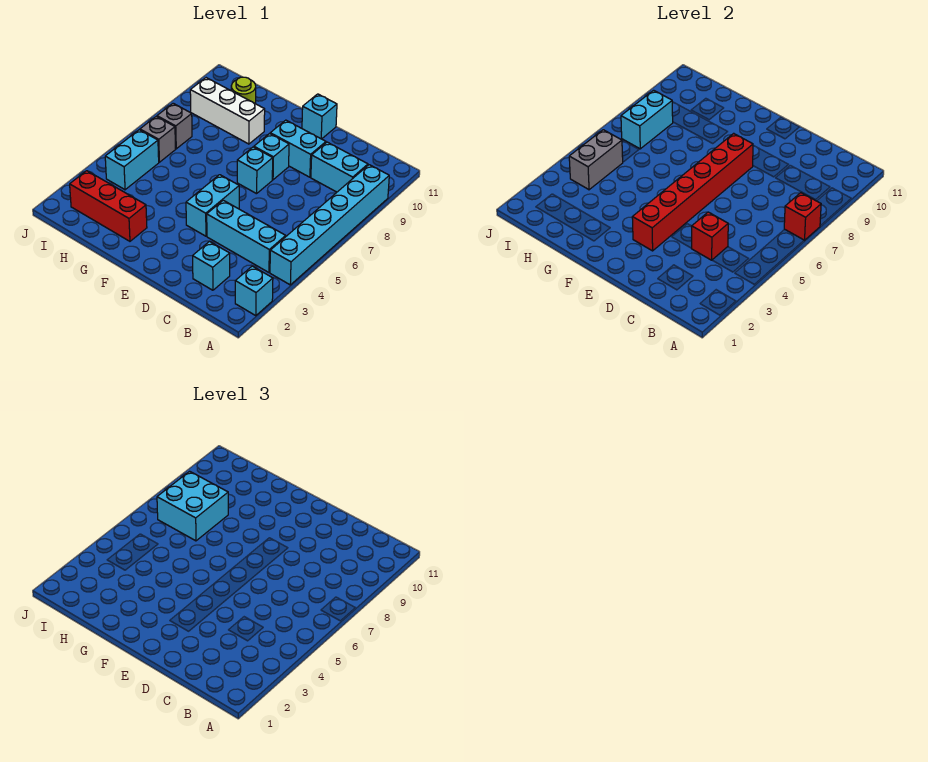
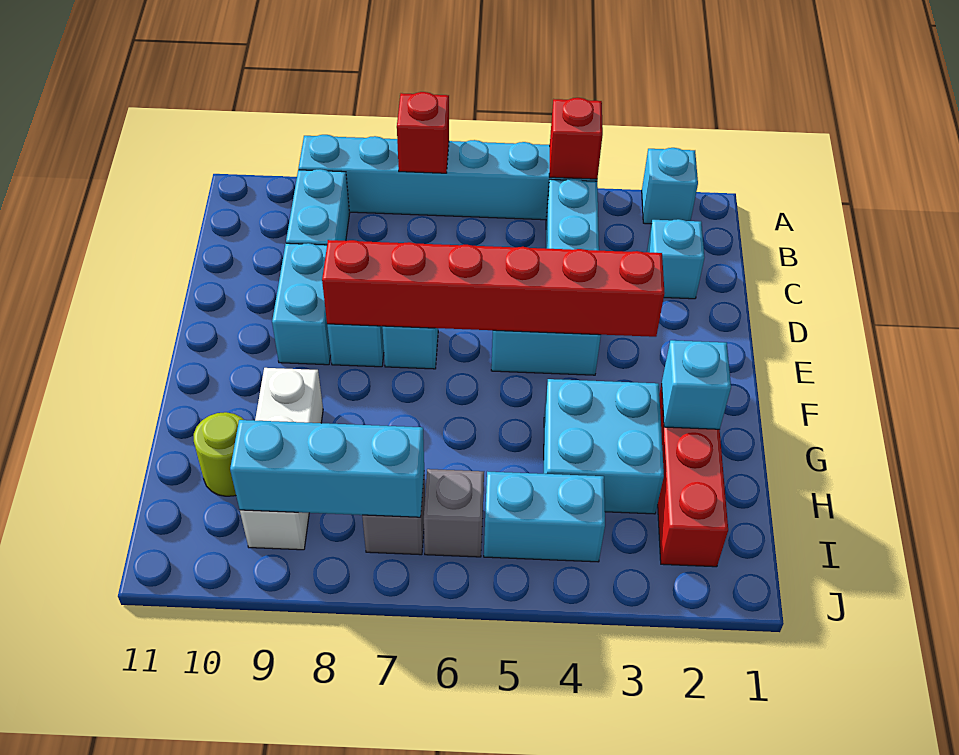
red 1x1 brick [692,212,728,260] -> red 1x1 brick moved to [549,98,603,179]
cyan 1x1 brick [302,94,337,139] -> cyan 1x1 brick moved to [662,340,731,429]
cyan 2x2 brick [157,471,228,541] -> cyan 2x2 brick moved to [544,379,664,514]
grey 1x2 brick [569,130,623,190] -> none
cyan 1x2 brick [621,90,673,149] -> cyan 1x3 brick [230,420,424,517]

